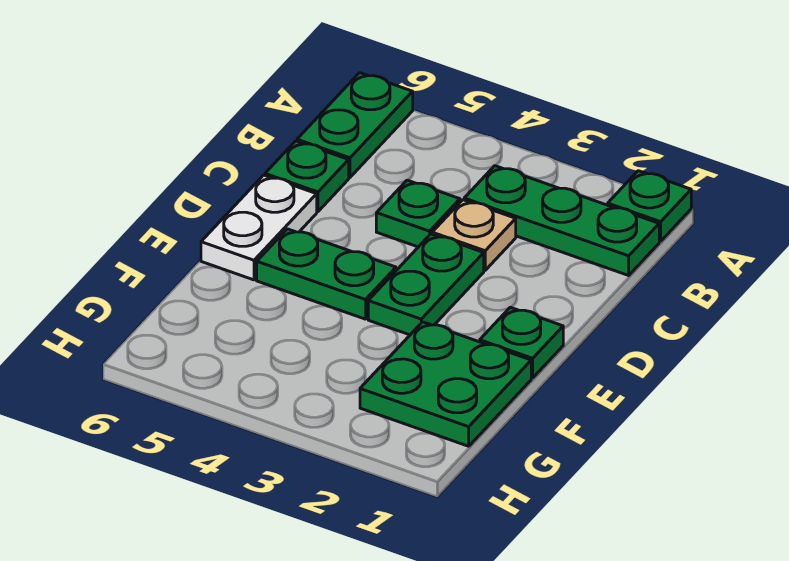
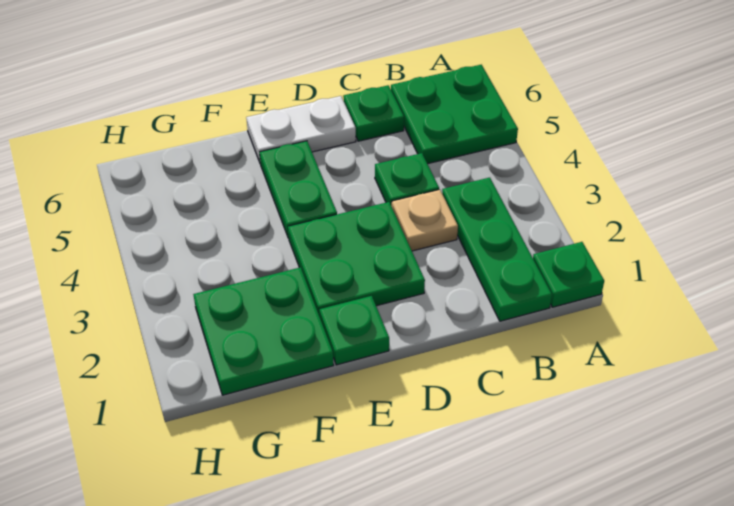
green 1x2 plate [297,73,413,177] -> green 2x2 plate [391,65,518,164]
green 1x2 plate [368,234,484,335] -> green 2x2 plate [288,202,425,317]

